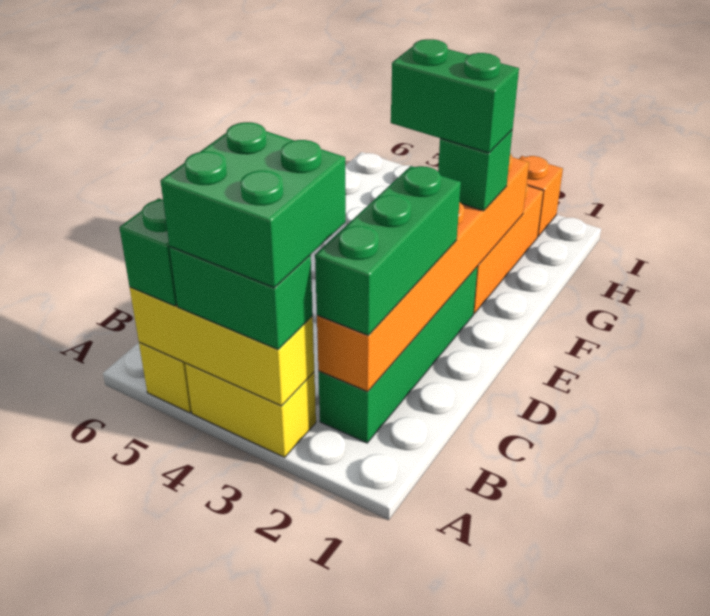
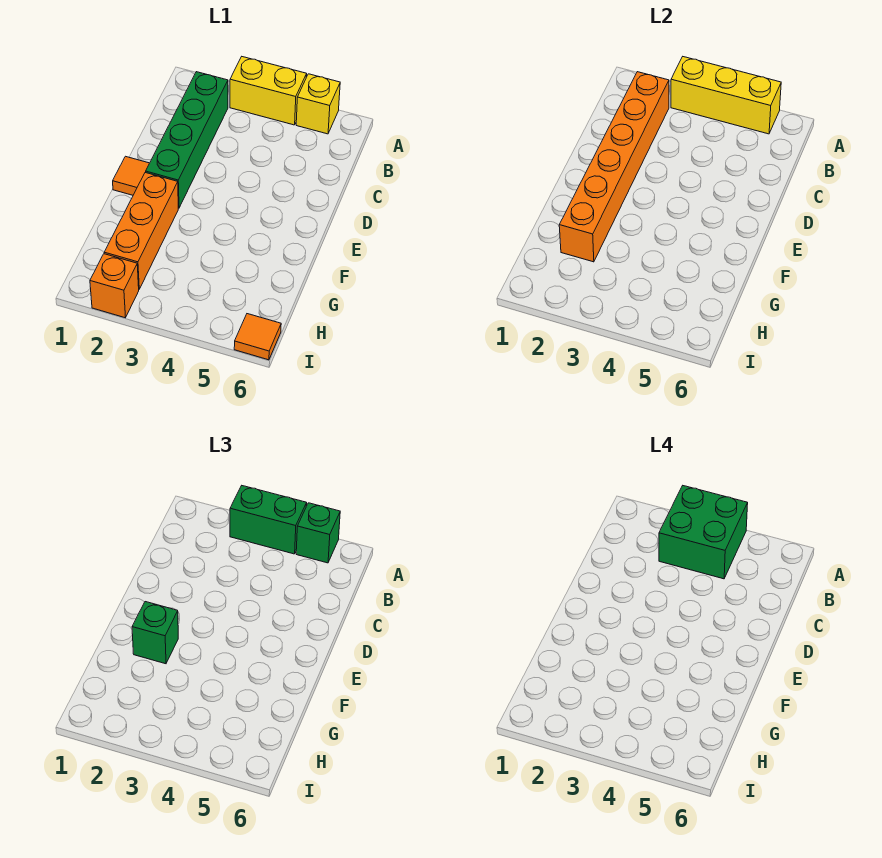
green 1x3 brick [315,166,461,335] -> none
none -> orange 1x1 tile [113,156,149,195]
green 1x2 brick [391,39,519,153] -> none
none -> orange 1x1 tile [234,314,281,360]

